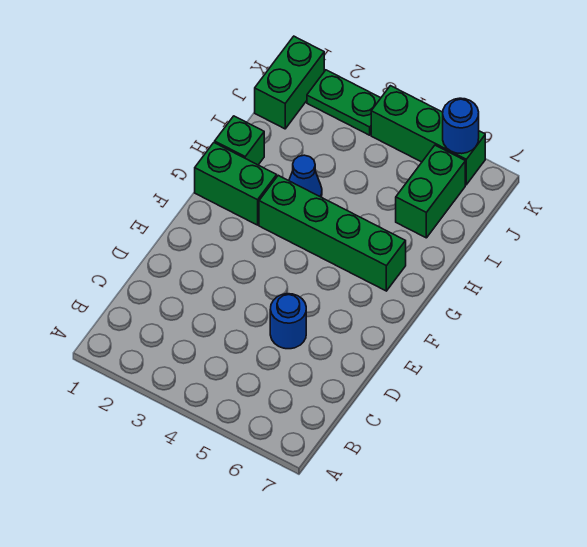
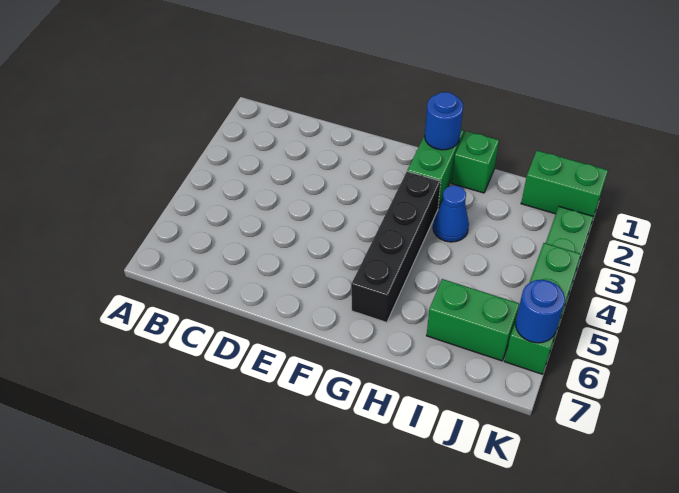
blue 1x1 round brick [270,294,306,349] -> blue 1x1 round brick moved to [425,92,463,150]
green 1x4 brick [259,175,406,291] -> black 1x4 brick [351,171,441,323]

